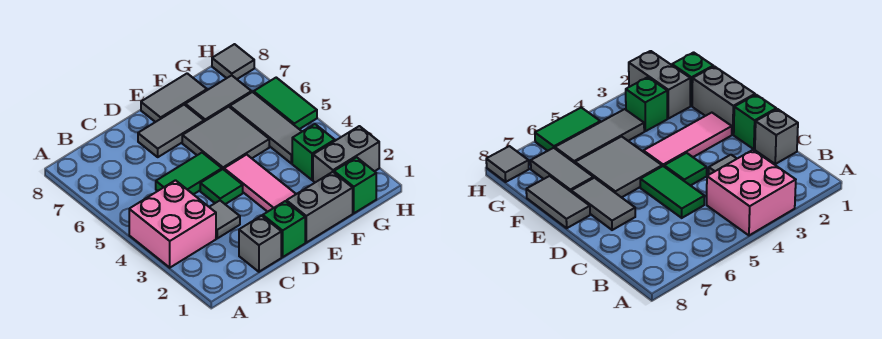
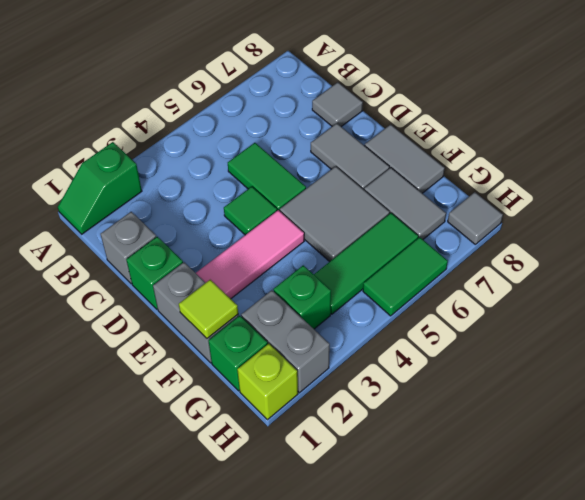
none -> green 1x2 slope [58,142,142,234]
pink 2x2 brick [129,180,216,268] -> none
grey 1x1 tile [210,201,240,238] -> grey 1x1 tile moved to [312,82,363,127]
none -> lime 1x1 tile [179,280,238,338]
grey 1x3 tile [230,92,302,163] -> green 1x3 tile [314,213,418,314]
none -> lime 1x1 brick [237,344,298,420]

